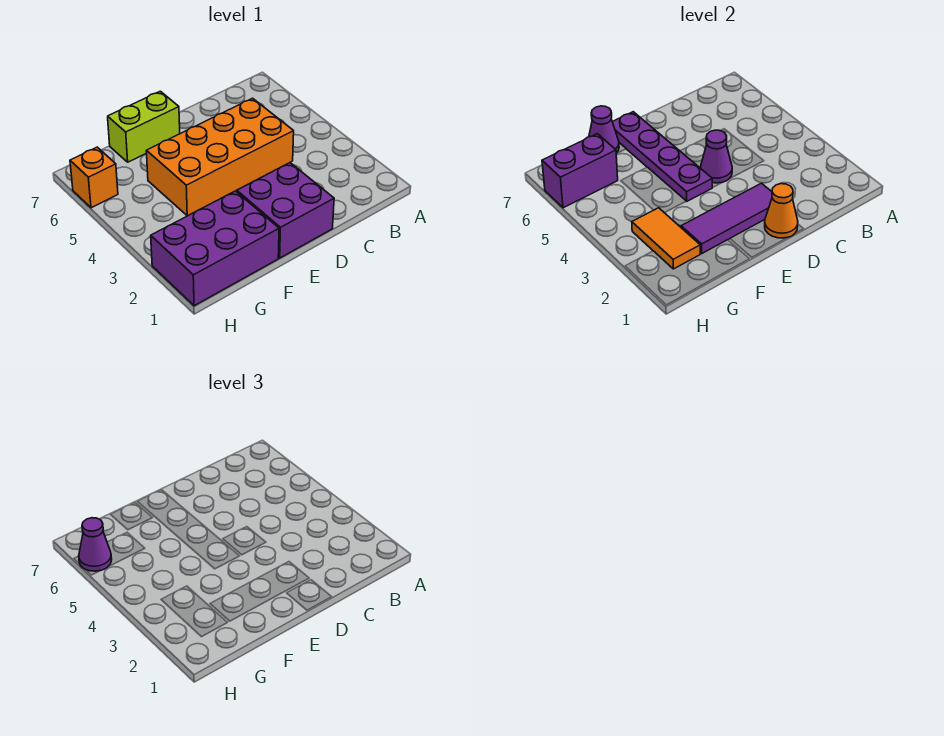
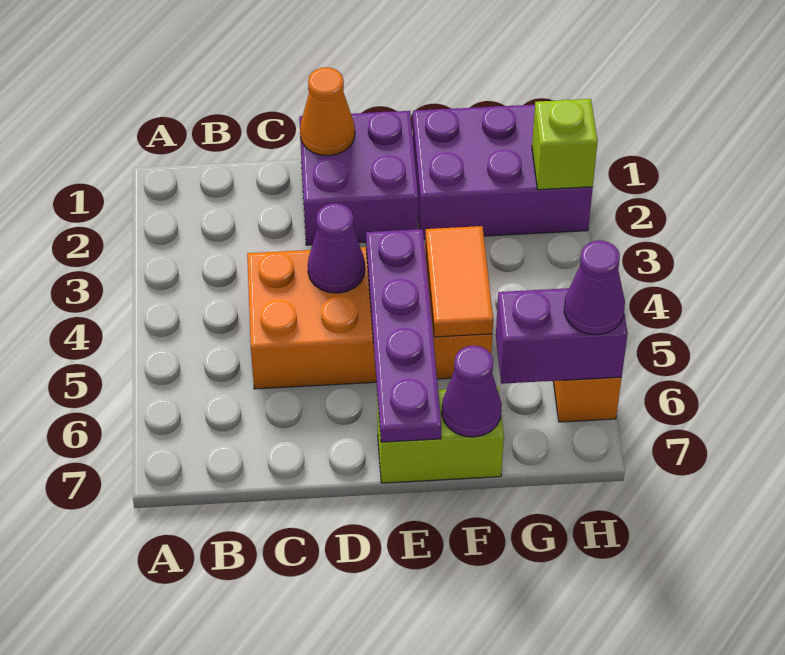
purple 1x3 tile [681,183,772,253] -> none
orange 1x2 tile [632,208,700,269] -> orange 1x2 tile moved to [426,226,493,337]
none -> lime 1x1 brick [532,99,598,190]

